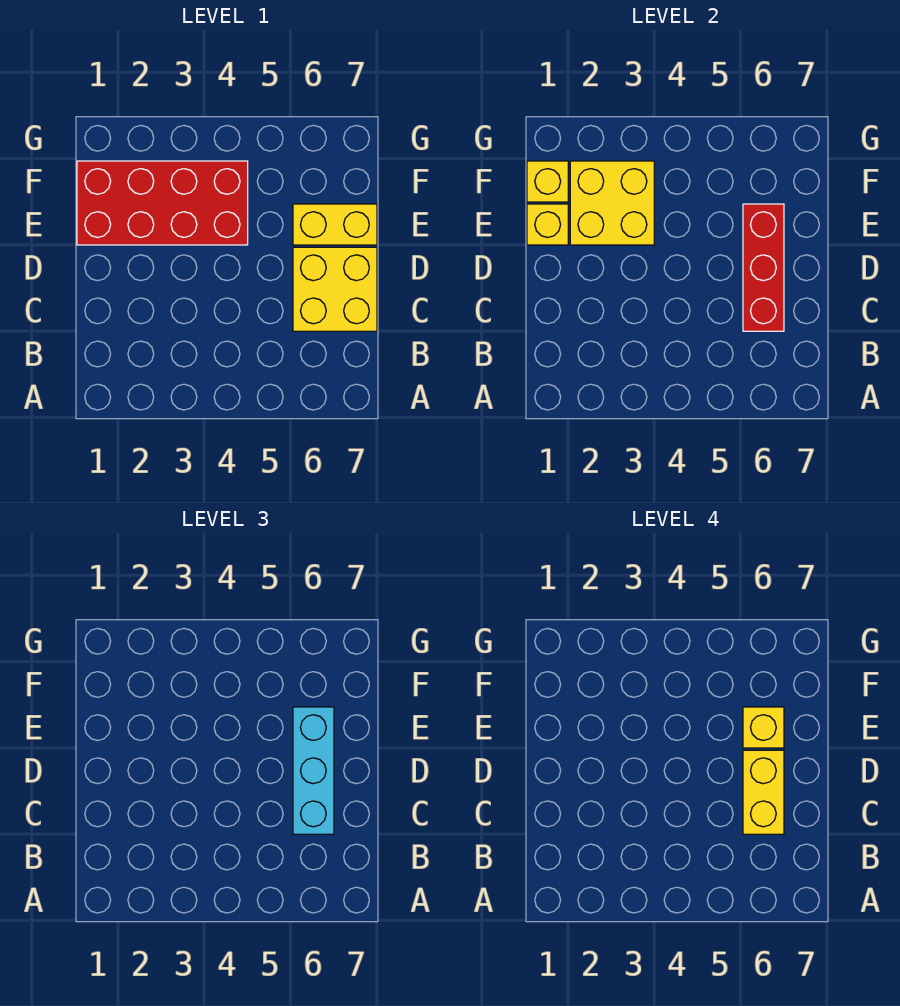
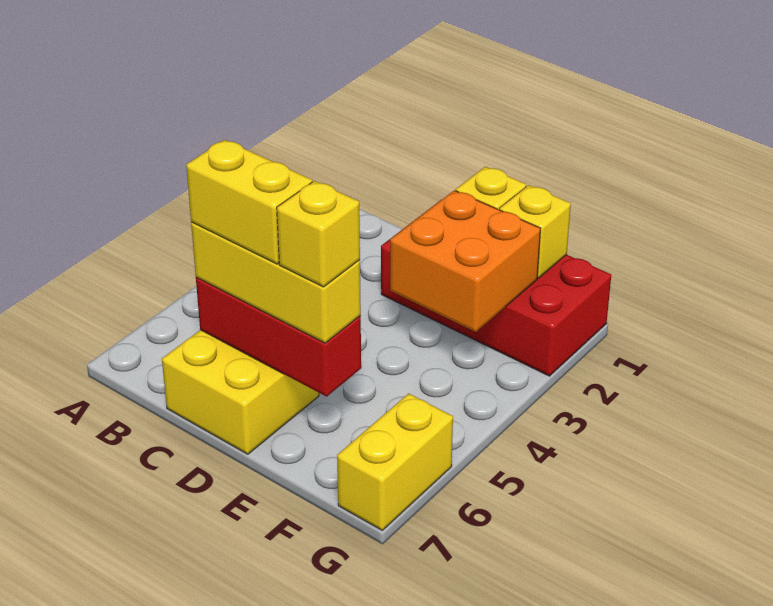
cyan 1x3 brick [293,707,334,834] -> yellow 1x3 brick [191,222,361,343]
red 2x4 brick [77,161,248,245] -> red 2x4 brick turned to [381,200,611,376]
yellow 2x2 brick [570,161,654,245] -> orange 2x2 brick [390,190,541,332]
yellow 1x2 brick [293,204,377,245] -> yellow 1x2 brick moved to [337,393,453,530]

